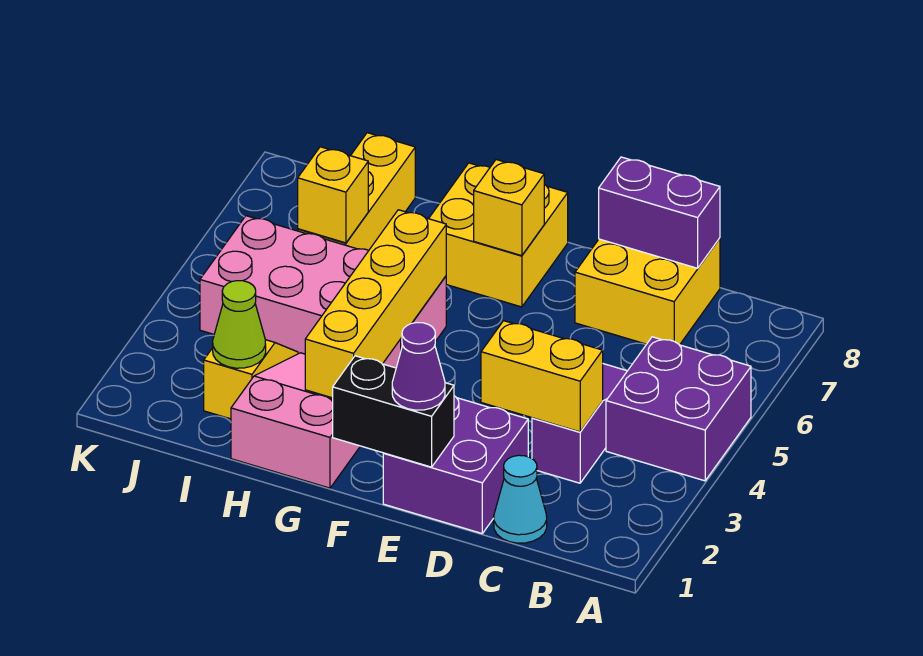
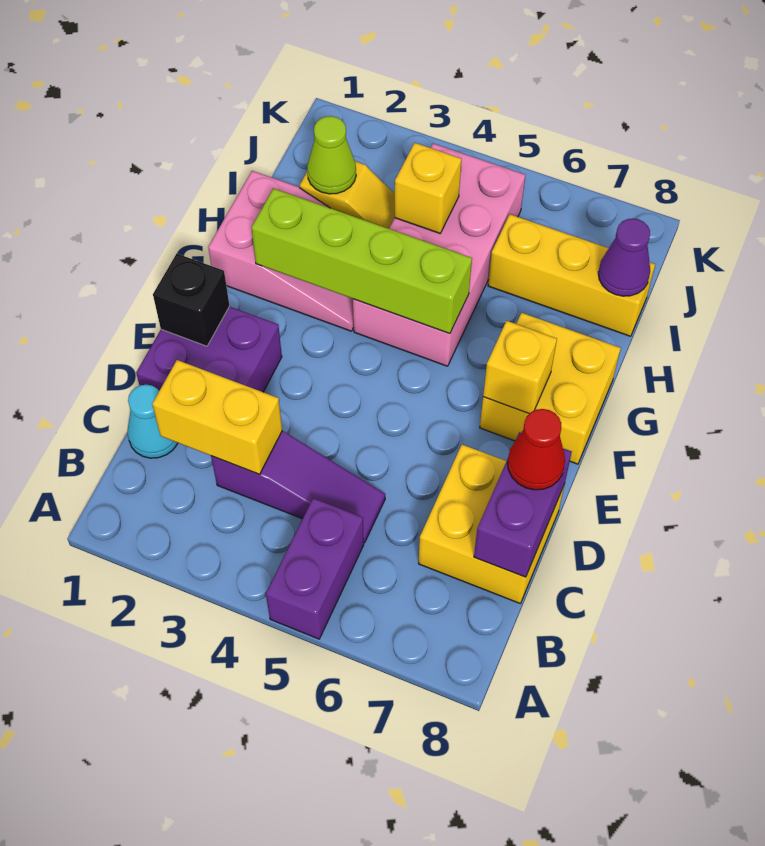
purple 2x2 brick [606,337,751,481] -> purple 1x2 brick [266,498,364,639]
yellow 1x2 brick [481,321,603,432] -> yellow 1x2 brick turned to [152,360,282,474]
none -> red 1x1 cone [508,409,565,490]
black 1x2 brick [333,356,454,467] -> black 1x1 brick [153,254,229,346]
purple 1x1 cone [392,323,445,410] -> purple 1x1 cone moved to [598,218,650,296]
yellow 1x4 brick [305,210,446,398] -> lime 1x4 brick [251,188,472,333]
yellow 1x1 brick [298,147,368,243] -> yellow 1x1 brick moved to [394,143,461,233]

